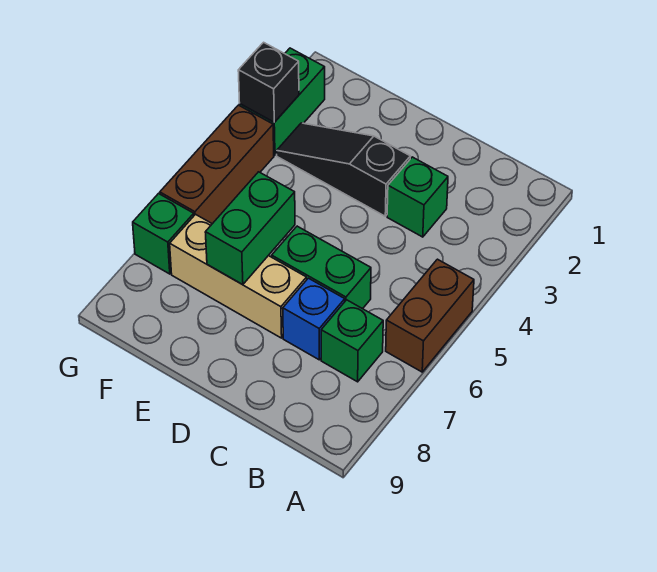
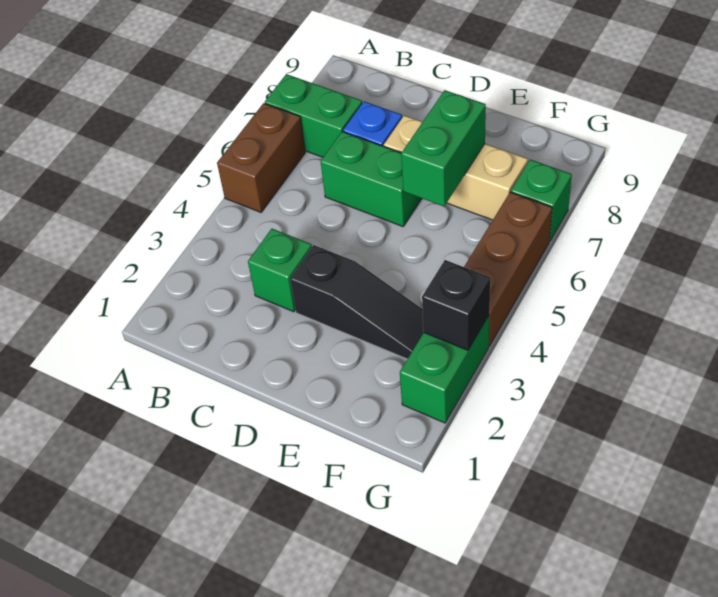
green 1x1 brick [321,300,383,382] -> green 1x2 brick [265,74,362,157]

